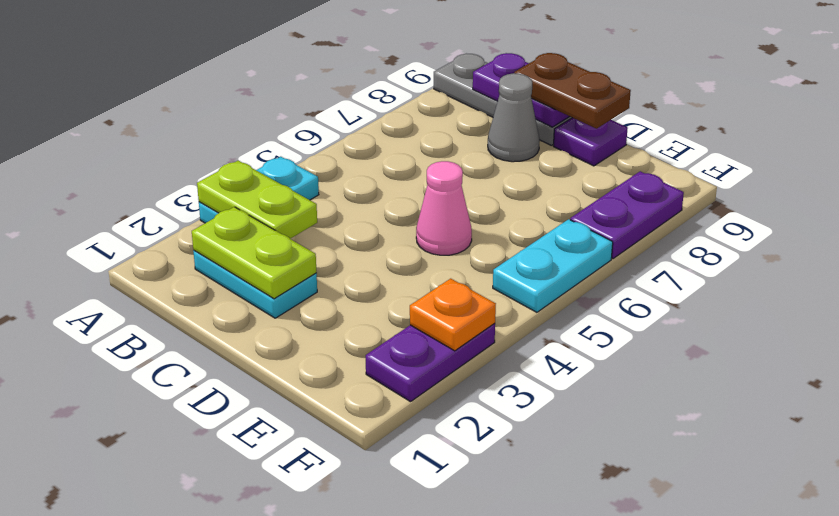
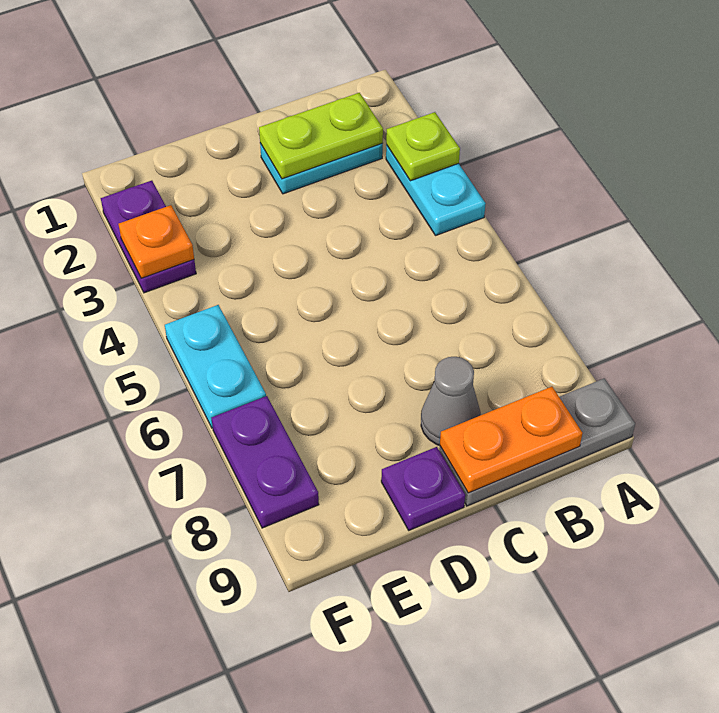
lime 1x2 plate [197,161,317,239] -> lime 1x1 plate [386,112,460,181]
purple 1x2 plate [473,53,570,127] -> orange 1x2 plate [440,387,583,493]
brown 1x2 plate [514,53,631,129] -> none
pink 1x1 cone [416,161,472,255] -> none

